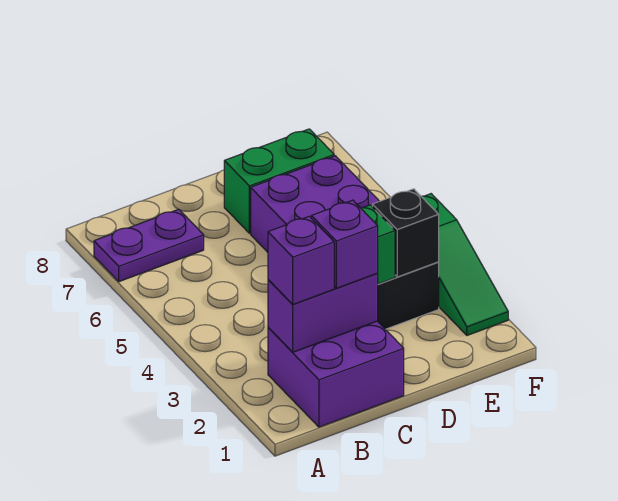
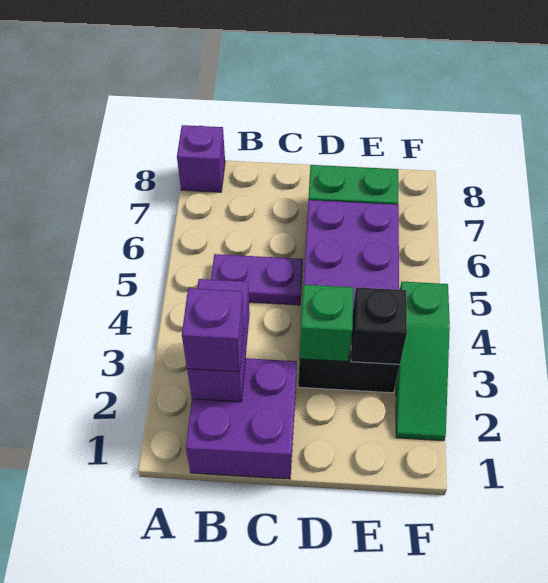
purple 1x2 plate [94,209,204,282] -> purple 1x2 plate moved to [211,254,303,305]
purple 1x2 brick [268,274,378,352] -> purple 1x2 brick turned to [187,279,250,402]
purple 1x1 brick [311,200,378,288] -> purple 1x1 brick moved to [177,125,225,192]

